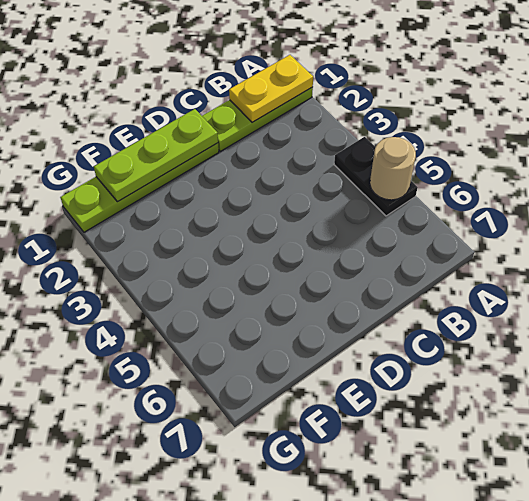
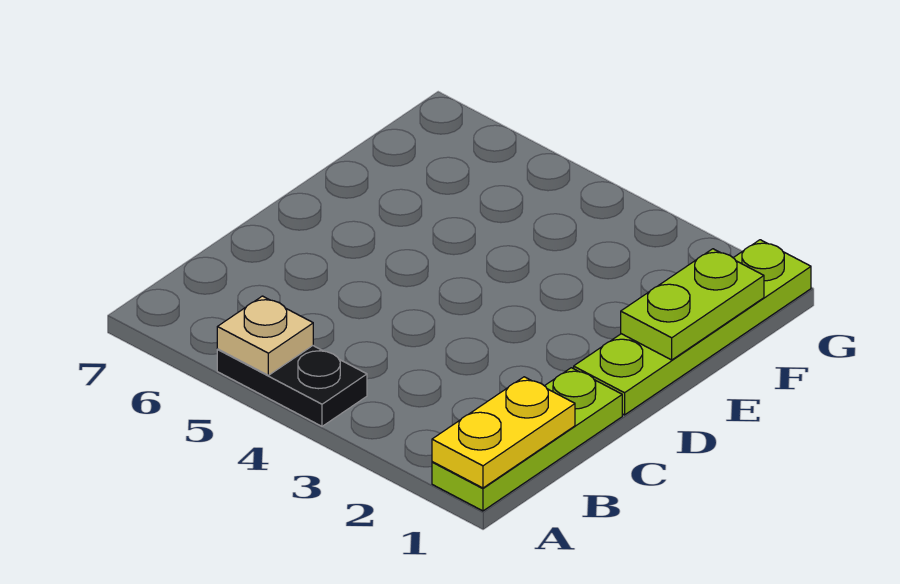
tan 1x1 round brick [370,137,416,200] -> tan 1x1 plate [217,296,313,375]
lime 1x3 plate [94,109,218,202] -> lime 1x2 plate [621,249,764,360]

